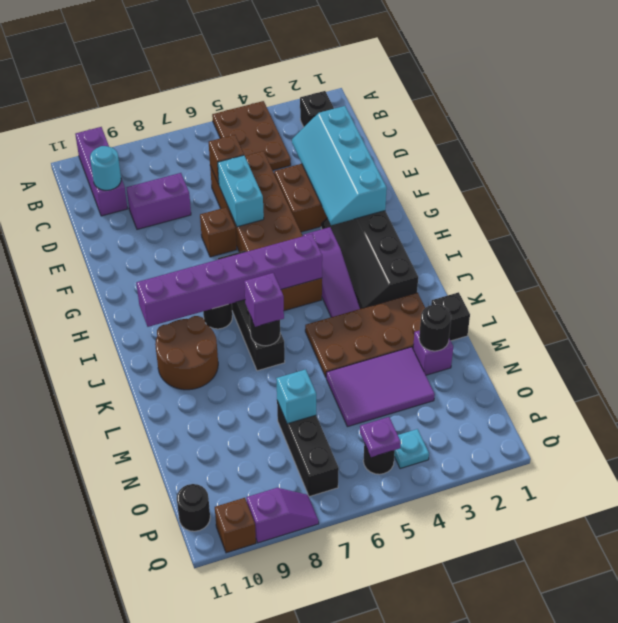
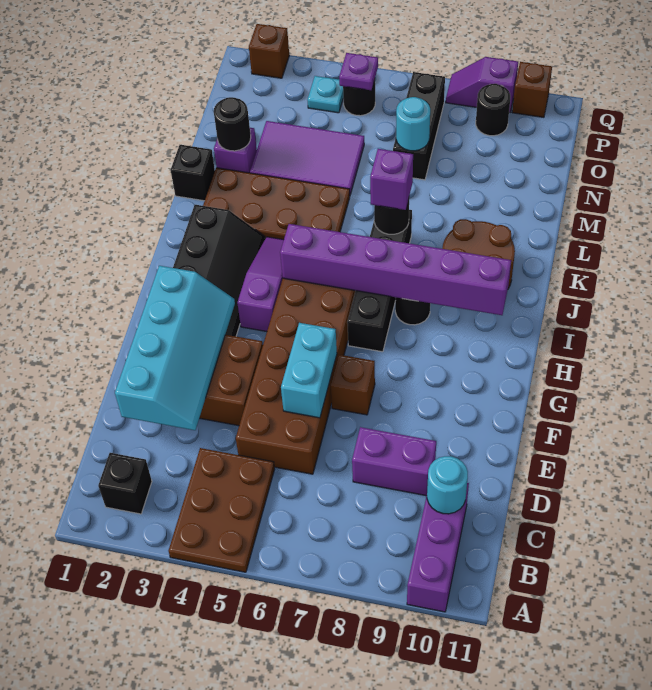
brown 1x1 brick [209,135,244,184] -> brown 1x1 brick moved to [249,24,289,78]
cyan 1x1 brick [276,369,316,424] -> cyan 1x1 round brick [396,97,430,151]
black 1x1 round brick [177,484,210,531] -> black 1x1 round brick moved to [476,84,510,136]

